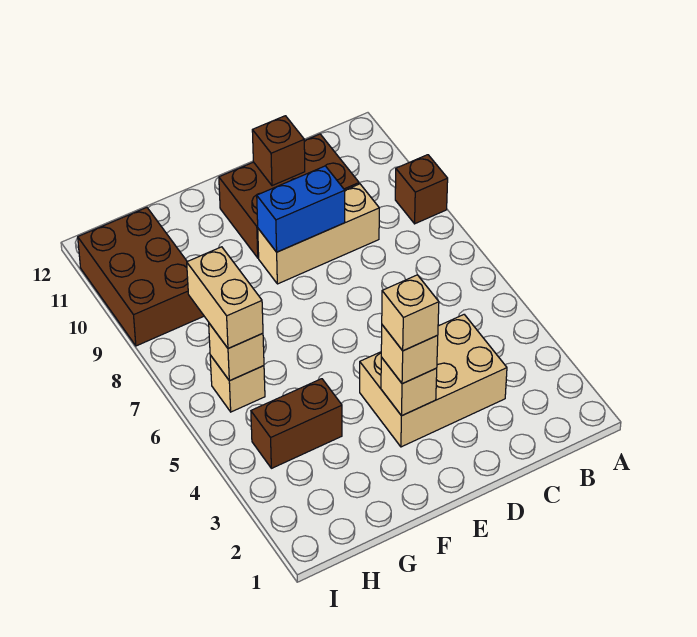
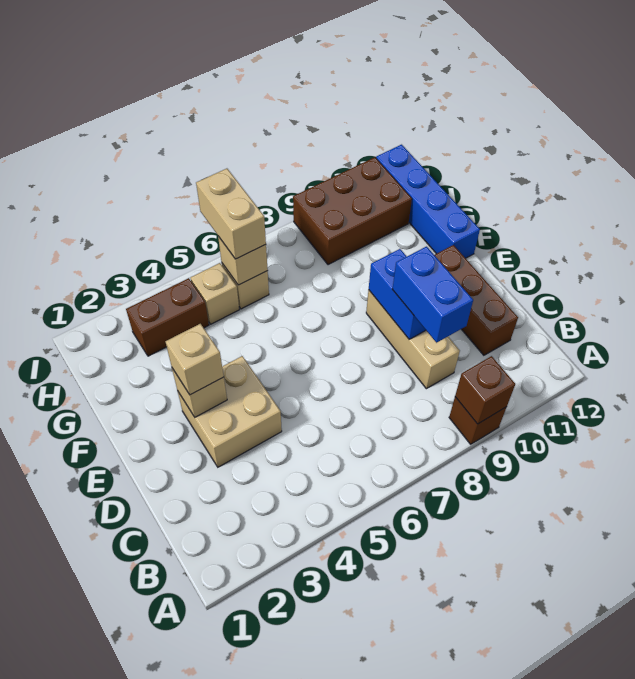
tan 2x3 brick [360,315,507,447] -> tan 2x2 brick [178,356,282,467]
none -> blue 1x2 brick [392,247,473,343]
brown 2x3 brick [219,134,359,258] -> brown 1x3 brick [435,245,518,355]
brown 1x1 brick [252,116,305,186] -> brown 1x1 brick moved to [455,356,515,424]
tan 1x1 brick [382,275,439,351] -> tan 1x1 brick moved to [190,263,239,324]
none -> blue 1x4 brick [376,145,480,258]
brown 1x2 brick [251,379,342,468] -> brown 1x2 brick turned to [126,278,209,356]
tan 1x2 brick [187,247,263,349] -> tan 1x2 brick turned to [196,169,266,259]

